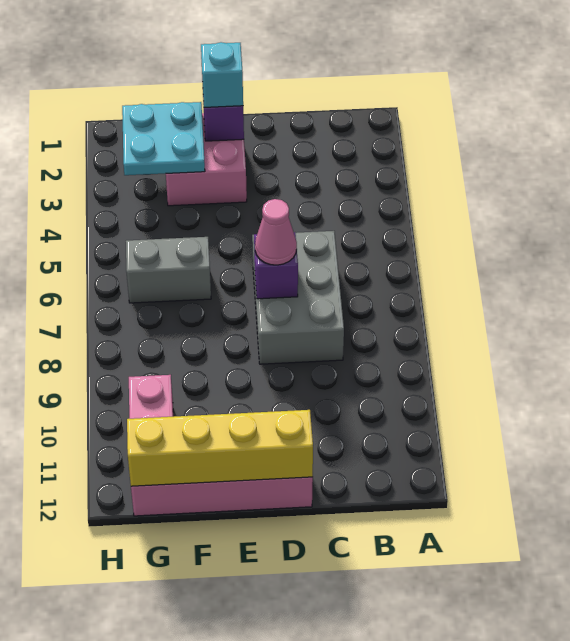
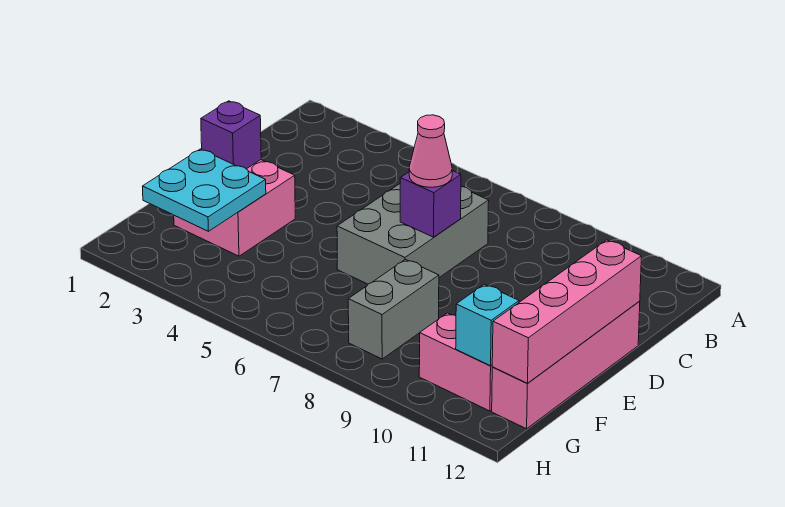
grey 2x3 brick [252,231,344,364] -> grey 2x3 brick turned to [337,184,489,284]
yellow 1x4 brick [127,410,313,486] -> pink 1x4 brick [492,240,641,383]
cyan 1x1 brick [201,42,243,107] -> cyan 1x1 brick moved to [456,284,519,366]
grey 1x2 brick [126,237,211,303] -> grey 1x2 brick moved to [348,259,439,359]

